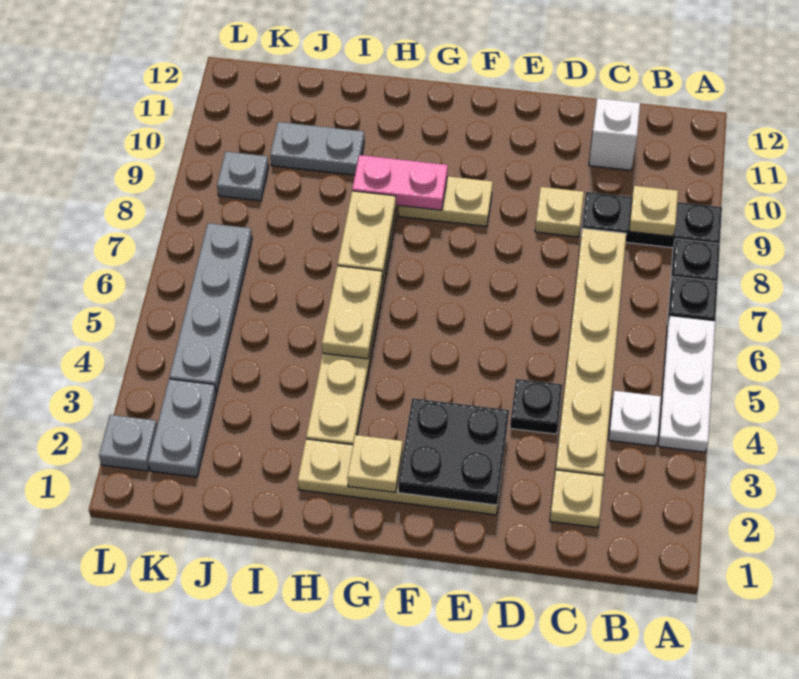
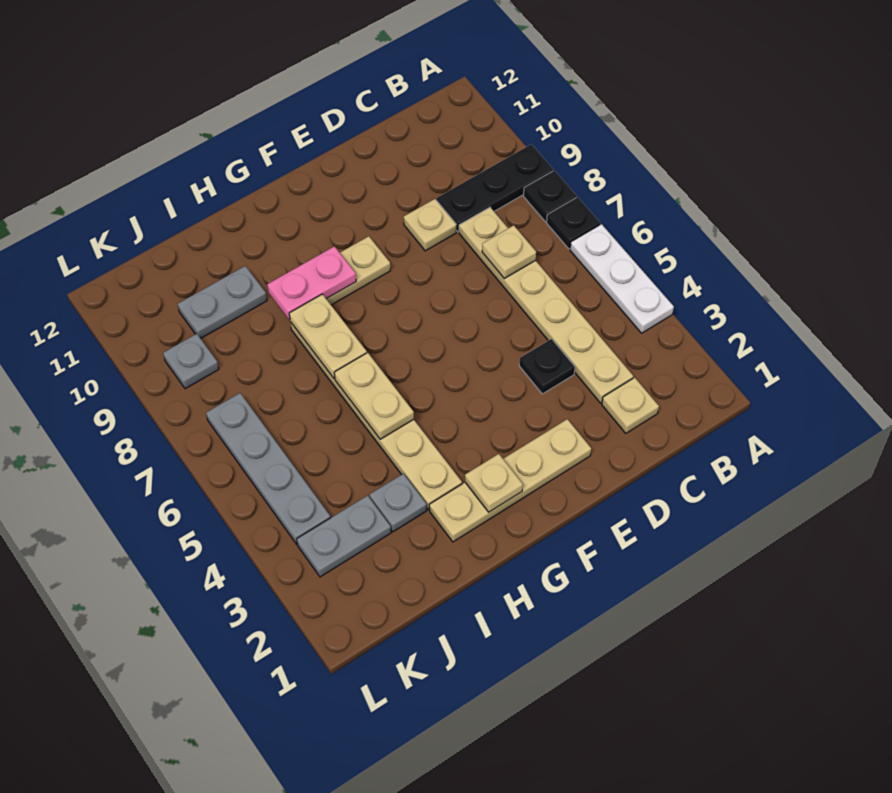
white 1x1 plate [609,391,661,446] -> none
tan 1x1 plate [629,186,678,236] -> tan 1x1 plate moved to [482,225,536,279]
white 1x1 brick [589,98,640,170] -> none
black 2x2 plate [398,398,509,505] -> none
grey 1x2 plate [148,379,216,477] -> grey 1x2 plate turned to [297,496,391,577]
grey 1x1 plate [99,415,157,471] -> grey 1x1 plate moved to [370,474,427,532]

